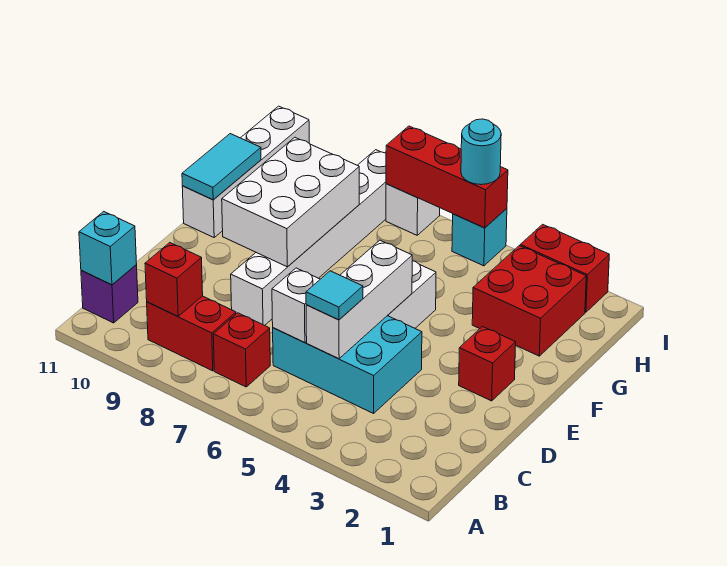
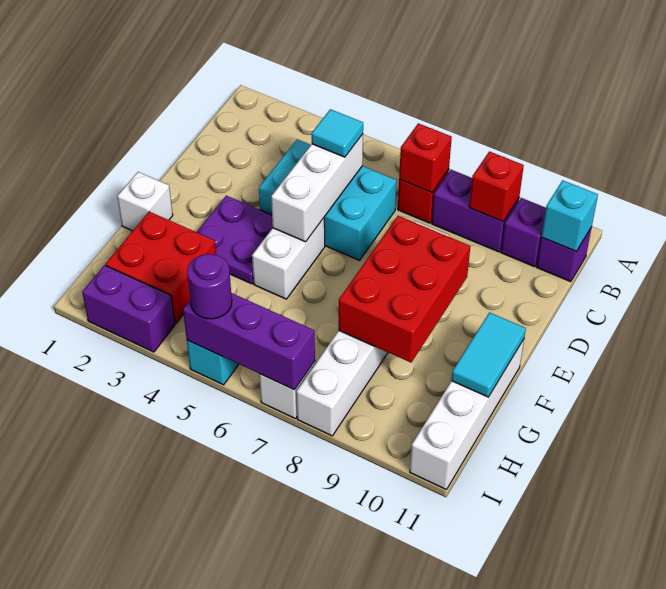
red 1x2 brick [147,296,236,371] -> purple 1x2 brick [432,170,519,252]
none -> purple 1x1 brick [501,198,546,267]
white 1x1 brick [272,268,320,343] -> white 1x1 brick moved to [117,172,173,231]
red 1x1 brick [459,327,516,401] -> red 1x1 brick moved to [399,123,452,192]
none -> purple 2x2 plate [197,196,273,284]
white 2x3 brick [222,137,359,267] -> red 2x3 brick [339,216,470,362]
red 1x2 brick [520,224,609,312] -> purple 1x2 brick [82,265,175,352]
red 1x3 brick [386,126,508,228] -> purple 1x3 brick [183,293,315,390]
cyan 1x1 round brick [461,119,501,185] -> purple 1x1 round brick [187,254,232,319]

